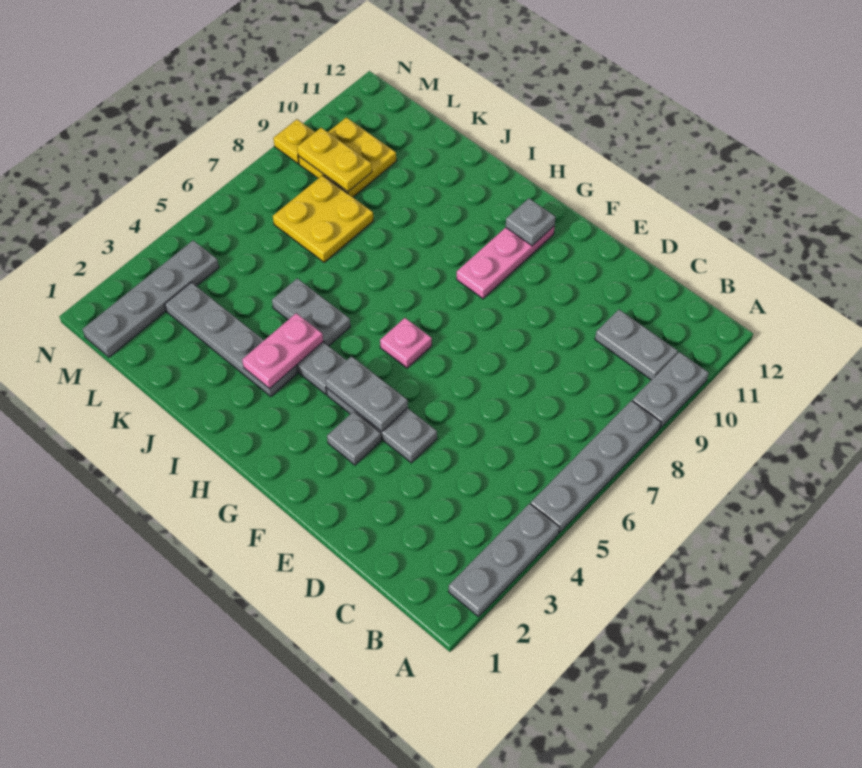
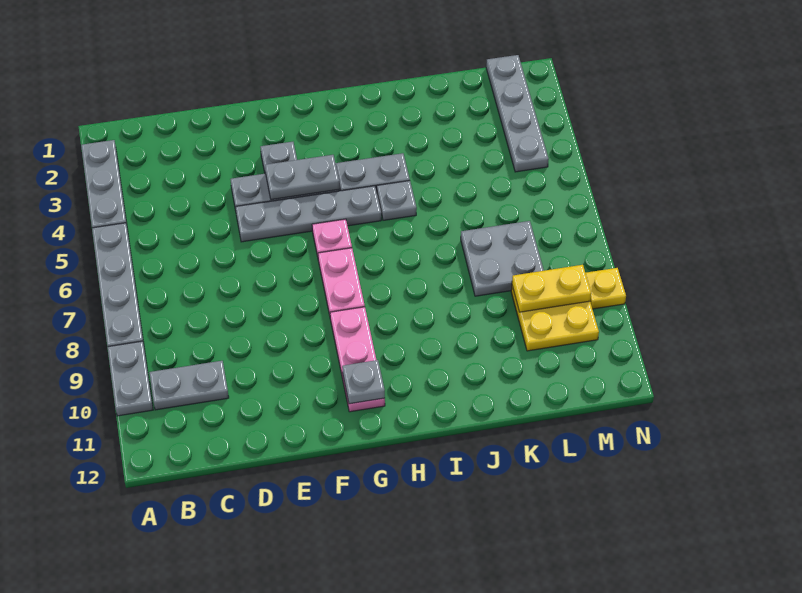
grey 1x4 plate [165,282,297,397] -> grey 1x4 plate moved to [235,186,381,242]
pink 1x2 plate [242,313,323,389] -> pink 1x2 plate moved to [318,248,365,315]
grey 1x2 plate [272,278,350,346] -> grey 1x1 plate [377,181,417,220]
yellow 2x2 plate [273,175,373,262] -> grey 2x2 plate [461,221,544,296]

